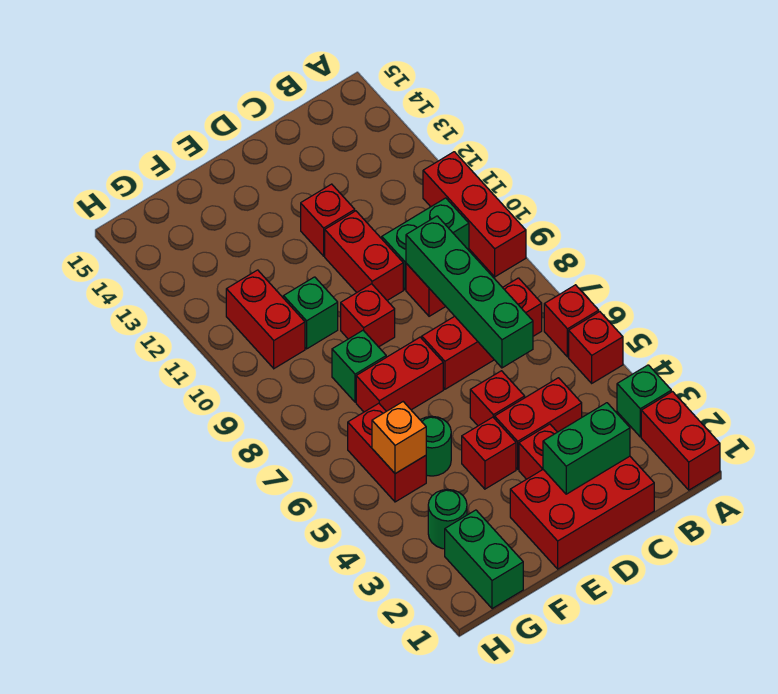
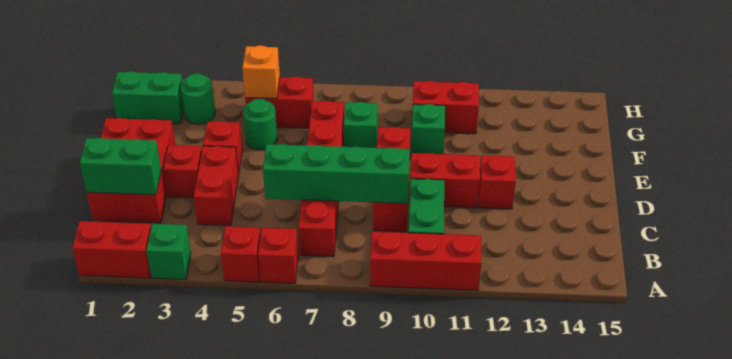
green 1x2 brick [543,403,630,494] -> green 1x2 brick turned to [80,138,161,195]
red 1x1 brick [470,371,525,426] -> none

